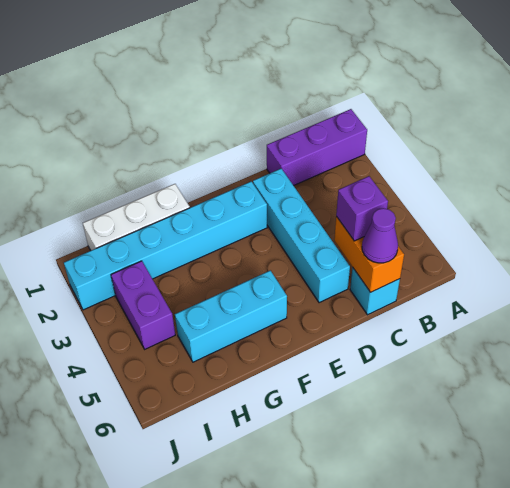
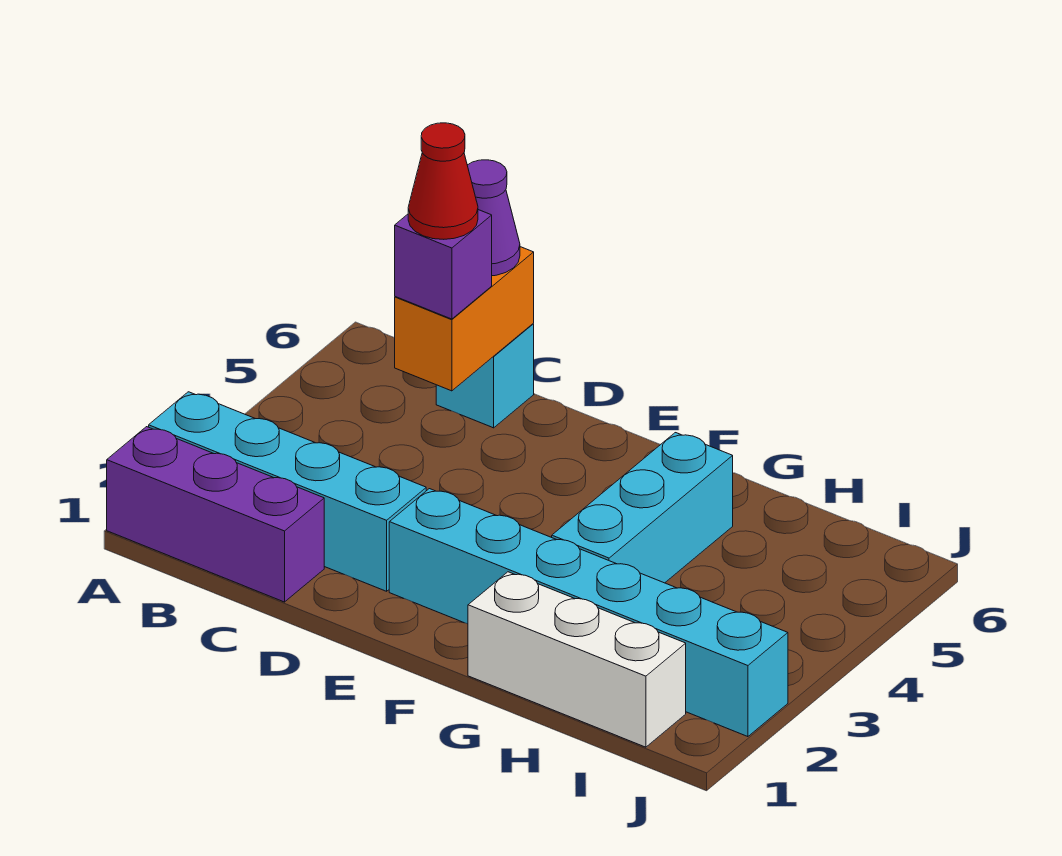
none -> red 1x1 cone [408,123,478,239]
cyan 1x4 brick [253,169,350,303] -> cyan 1x4 brick turned to [149,392,426,591]
cyan 1x3 brick [175,270,287,362] -> cyan 1x3 brick turned to [552,433,733,583]
purple 1x2 brick [111,261,175,349] -> none

